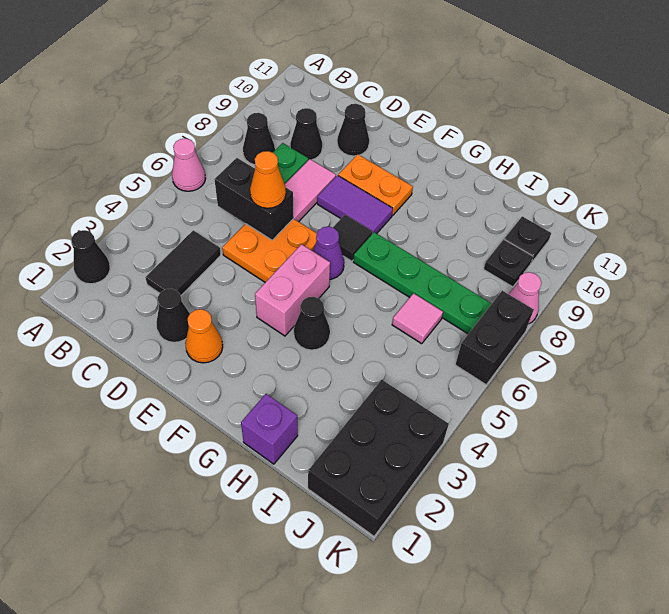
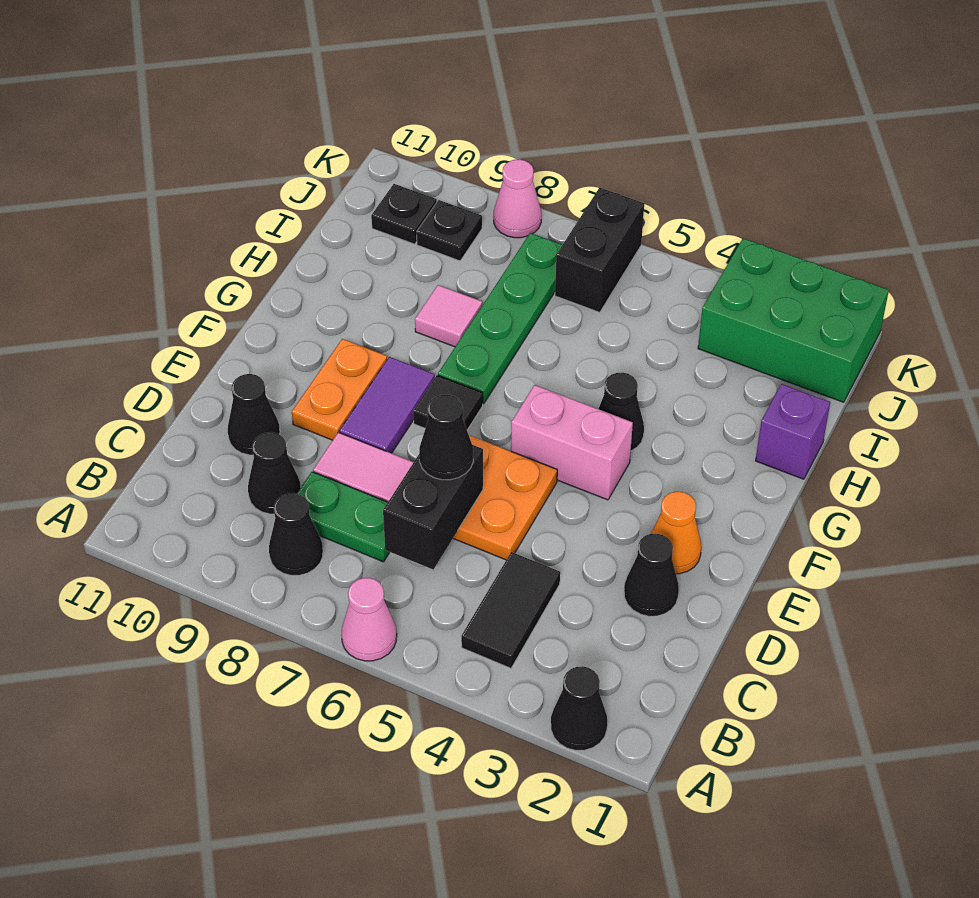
black 1x2 tile [145,230,221,295] -> black 1x2 tile turned to [461,552,560,668]
orange 1x1 cone [250,151,286,208] -> black 1x1 cone [419,395,473,480]
purple 1x1 cone [313,226,344,279] -> none
pink 1x1 tile [392,293,443,344] -> pink 1x1 tile moved to [415,285,482,347]
black 2x3 brick [308,380,449,536] -> green 2x3 brick [698,238,889,402]
black 1x2 brick [455,291,534,385] -> black 1x2 brick turned to [555,188,644,312]

